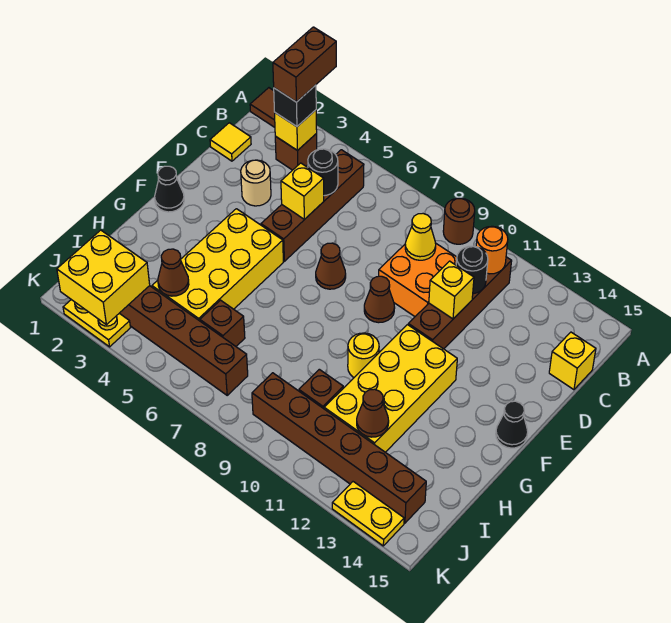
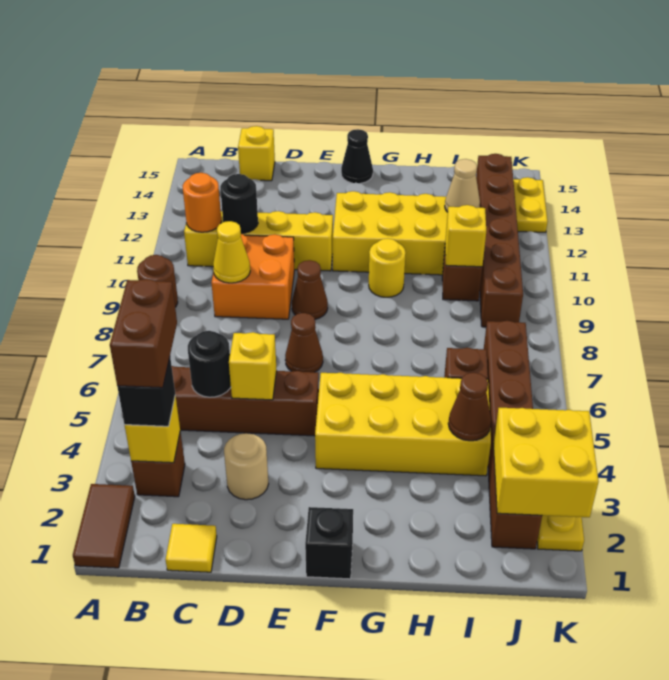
brown 1x2 brick [273,27,336,102] -> brown 1x2 brick turned to [110,279,177,388]
brown 1x4 brick [408,257,512,349] -> yellow 1x4 brick [184,211,333,271]
yellow 1x1 brick [429,261,474,319] -> yellow 1x1 brick moved to [445,205,486,267]
black 1x1 cone [155,166,184,212] -> black 1x1 brick [305,507,353,579]
brown 1x1 cone [357,389,389,437] -> tan 1x1 cone [445,159,480,212]

